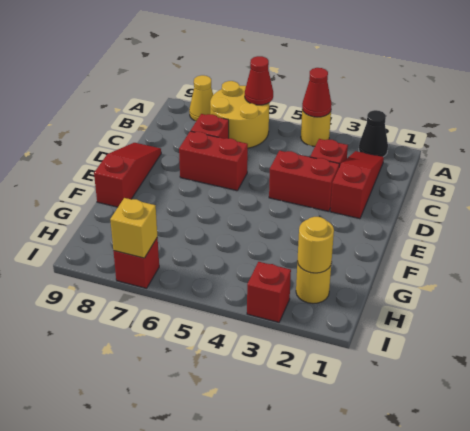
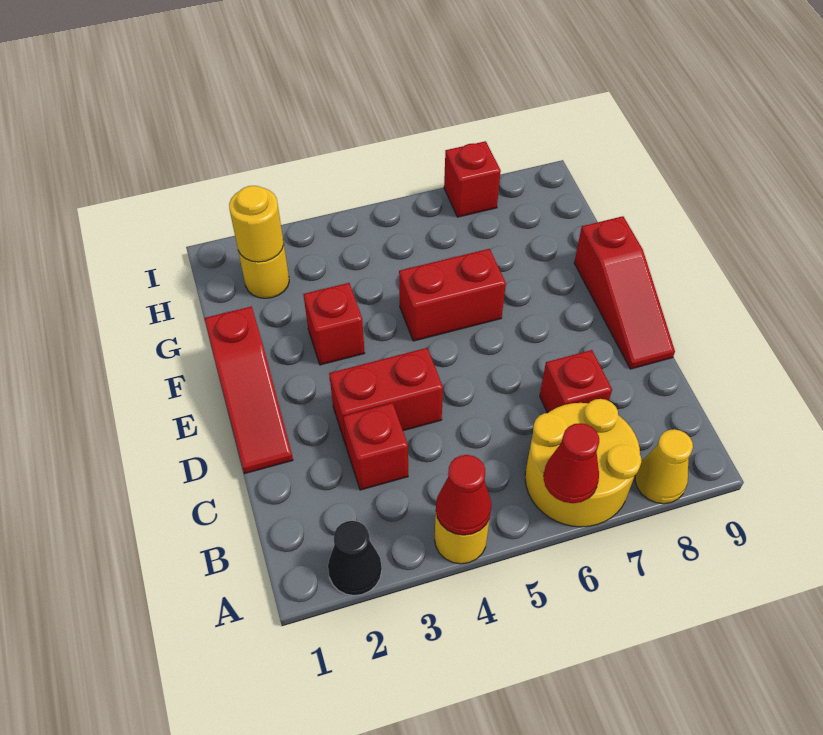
red 1x3 slope [330,151,384,219] -> red 1x3 slope moved to [204,306,293,473]
red 1x2 brick [179,131,248,191] -> red 1x2 brick moved to [399,249,506,341]
red 1x1 brick [247,262,291,322] -> red 1x1 brick moved to [303,283,365,365]
yellow 1x1 brick [110,198,157,258] -> none

